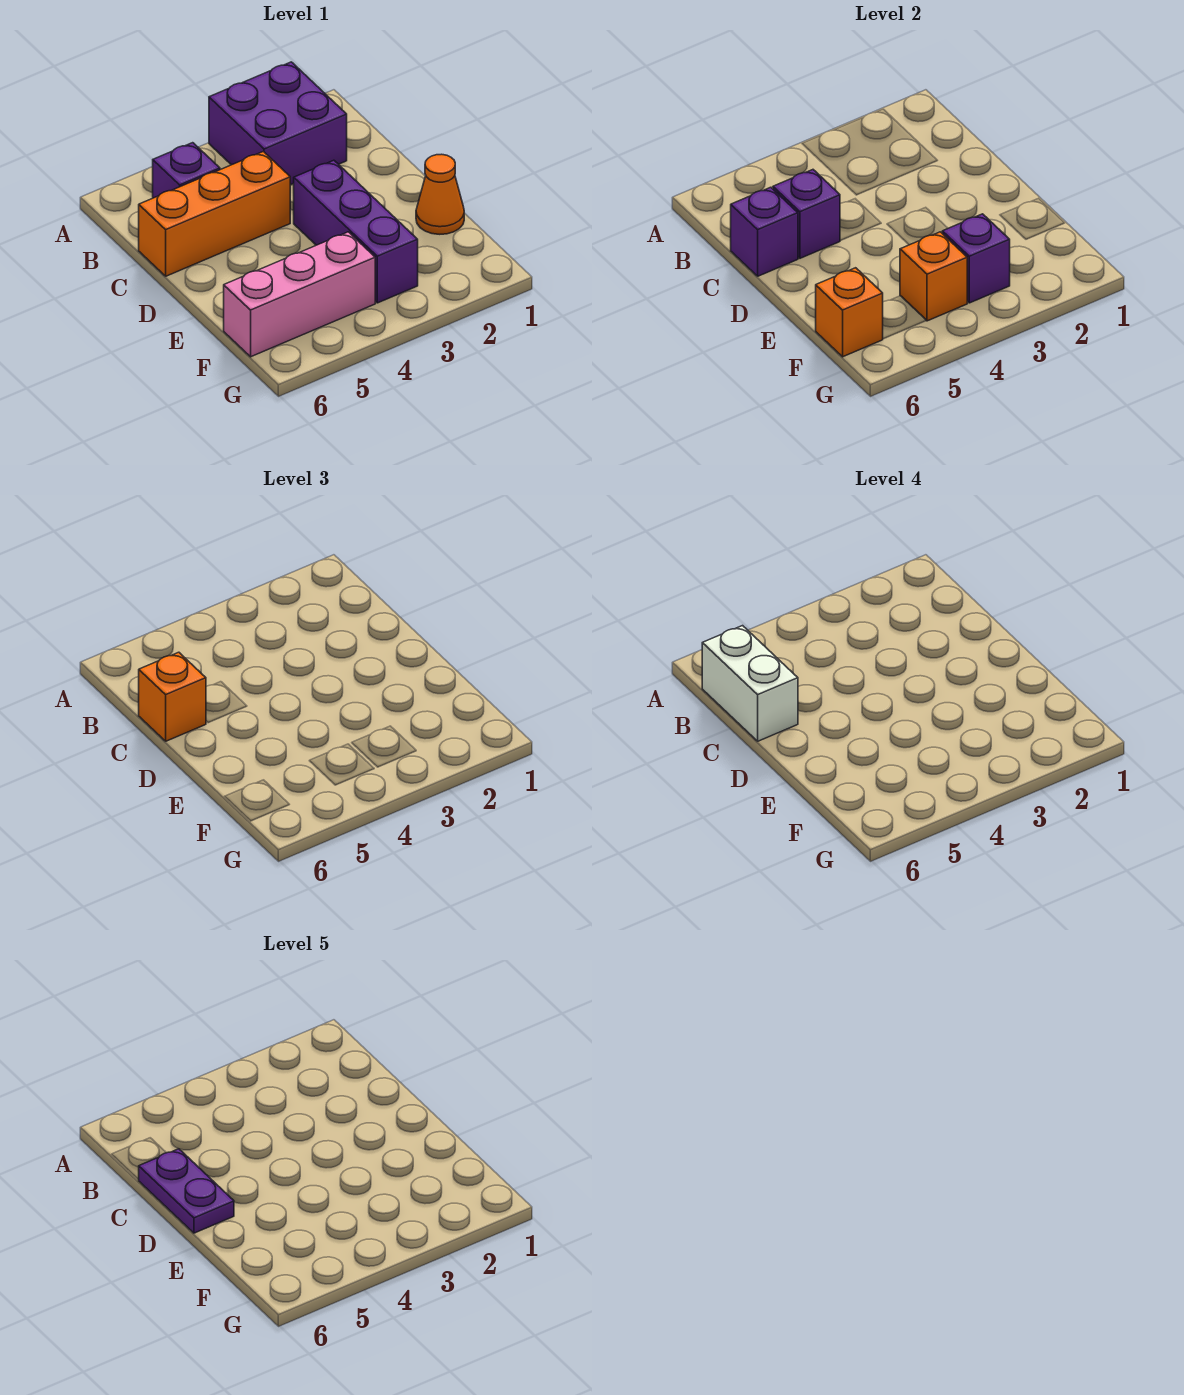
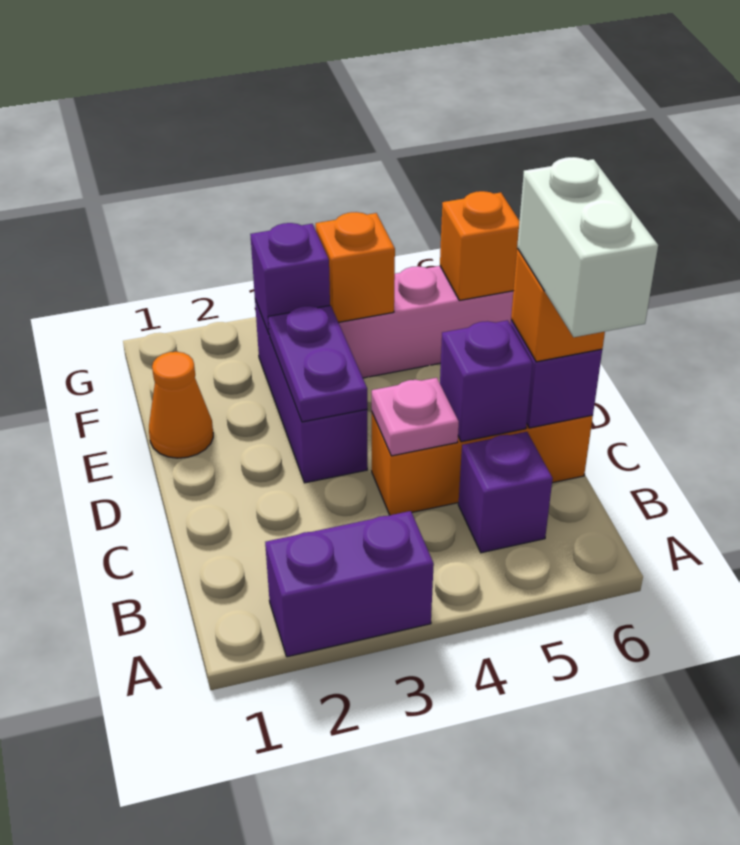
purple 2x2 brick [209,62,347,185] -> purple 1x2 brick [265,511,434,657]
none -> pink 1x1 plate [372,378,459,456]
purple 1x2 plate [139,1149,234,1233] -> purple 1x2 plate moved to [268,305,367,422]

